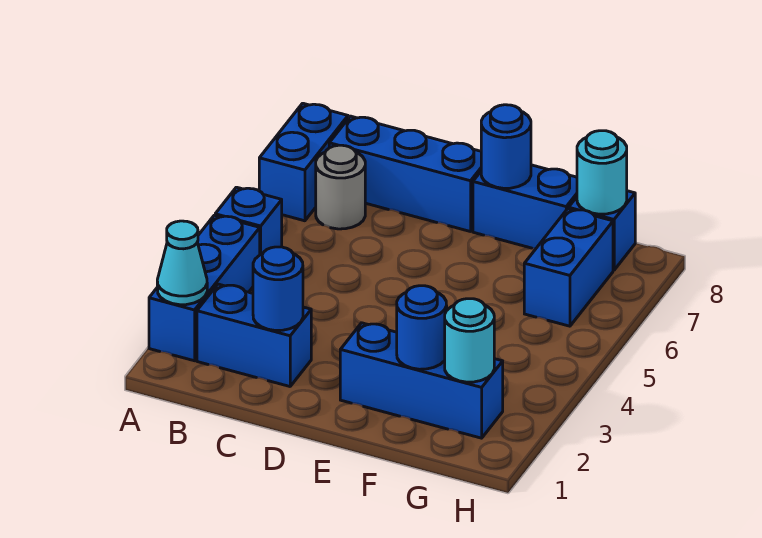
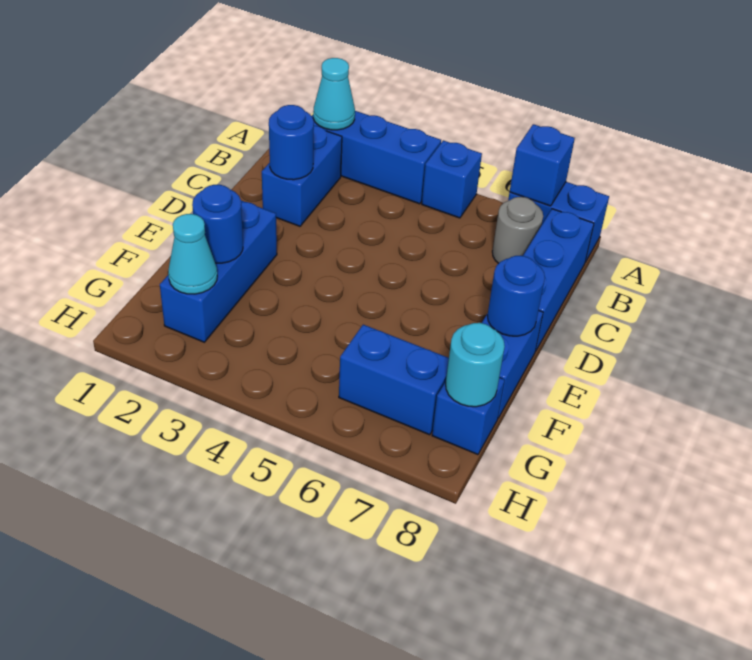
none -> blue 1x1 brick [510,124,575,206]
cyan 1x1 round brick [445,299,494,382] -> cyan 1x1 cone [168,214,217,294]

